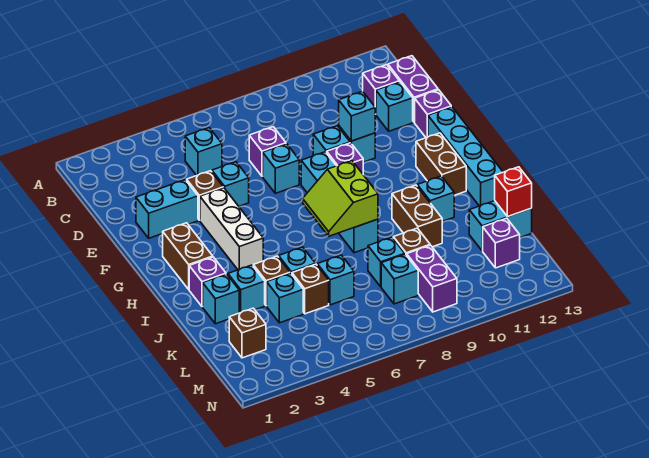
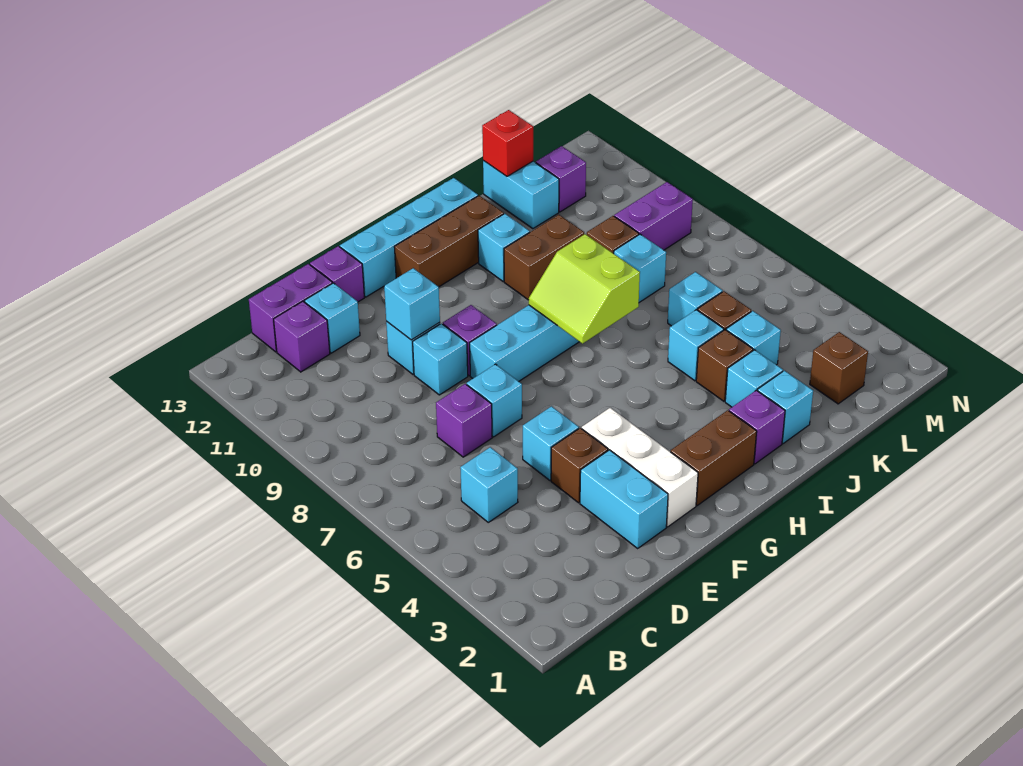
white 1x3 brick [200,188,263,270] -> white 1x3 brick turned to [582,408,698,527]
brown 1x2 brick [416,133,466,195] -> brown 1x3 brick [394,196,504,287]
lime 2x2 slope [303,161,378,236] -> lime 2x2 slope turned to [529,234,640,344]
cyan 1x1 brick [381,254,418,304] -> none

